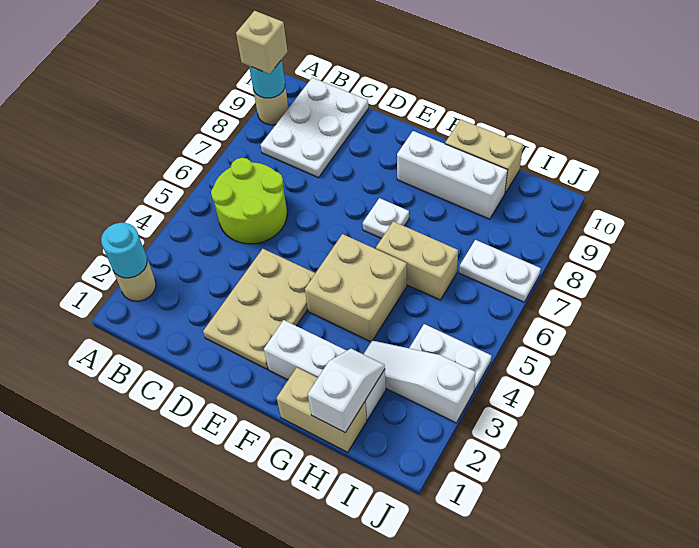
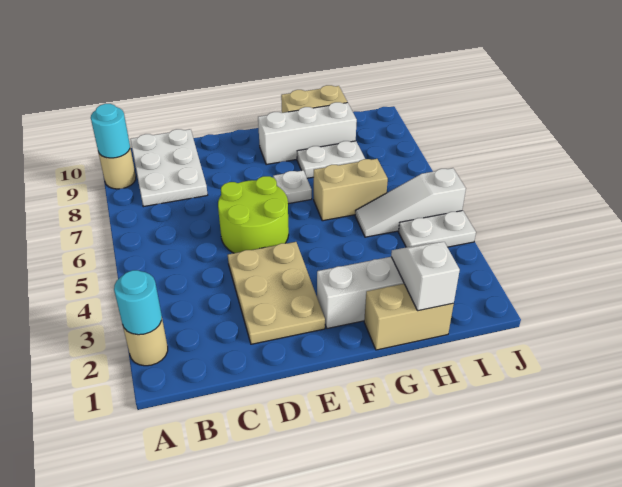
tan 1x1 brick [236,11,287,74] -> none
lime 2x2 round brick [211,158,287,244] -> lime 2x2 round brick moved to [218,176,289,253]
tan 2x2 brick [305,234,407,342] -> none
white 1x3 slope [364,341,476,423] -> white 1x3 slope moved to [355,168,466,237]
white 1x2 plate [459,240,541,302] -> white 1x2 plate moved to [297,141,365,178]

